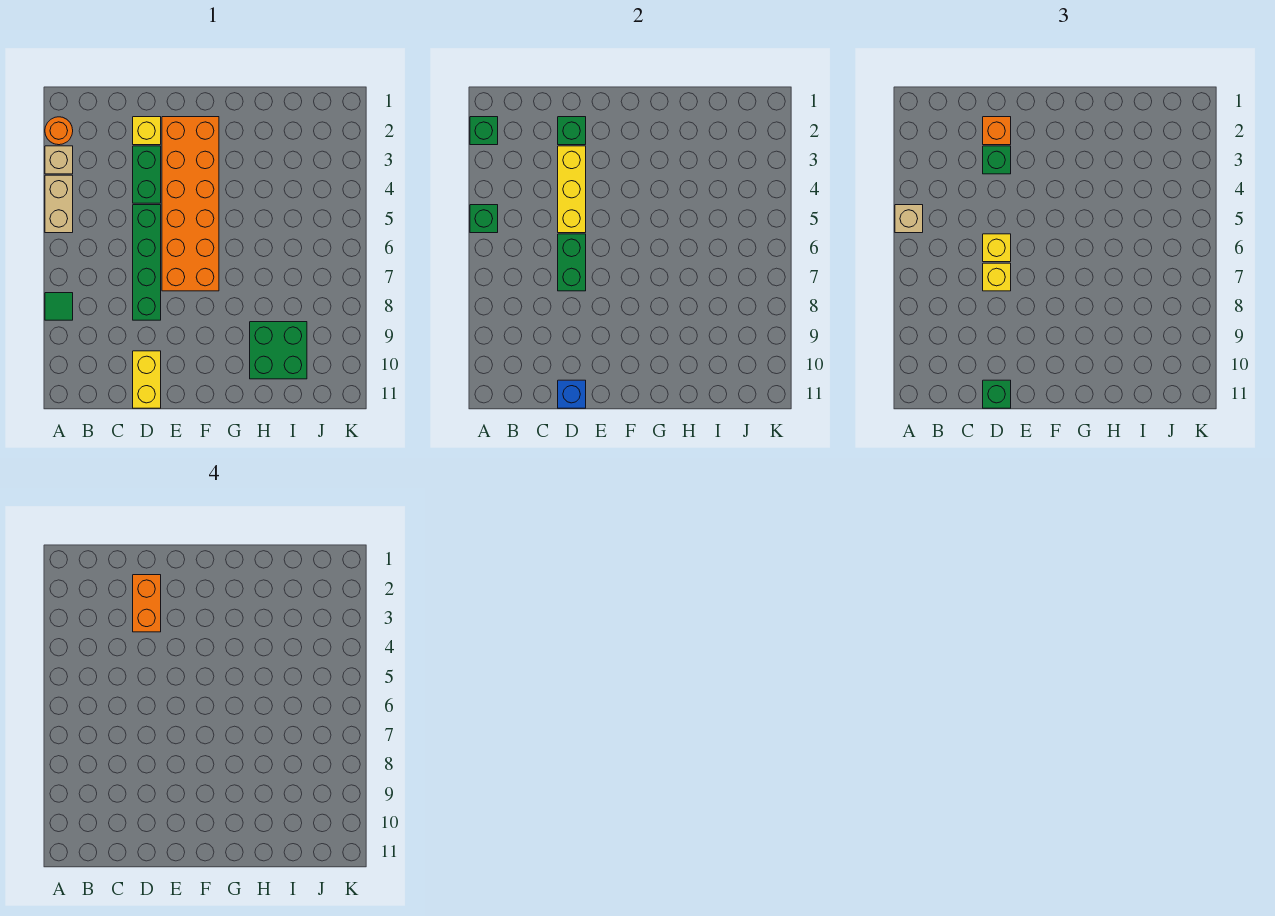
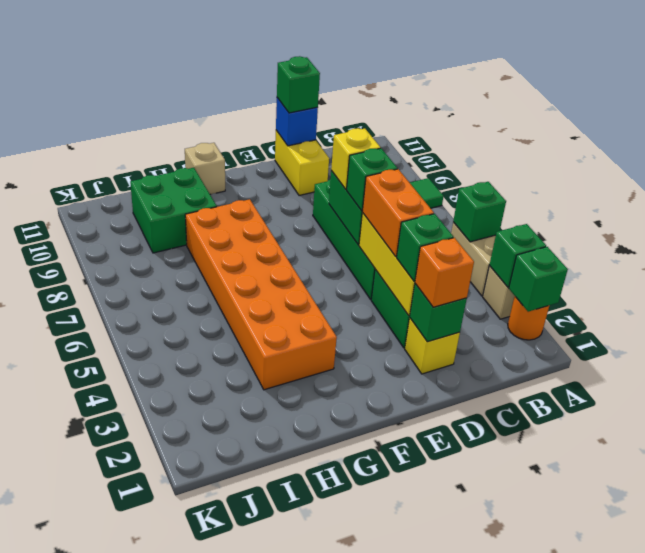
none -> green 1x1 brick [489,224,546,287]
tan 1x1 brick [895,205,923,233] -> tan 1x1 brick moved to [185,143,225,194]
orange 1x2 brick [133,575,161,632] -> orange 1x2 brick moved to [362,169,434,257]
yellow 1x1 brick [983,234,1011,262] -> green 1x1 brick [347,148,397,211]
orange 2x6 brick [162,117,219,291] -> orange 2x6 brick moved to [185,199,337,390]

